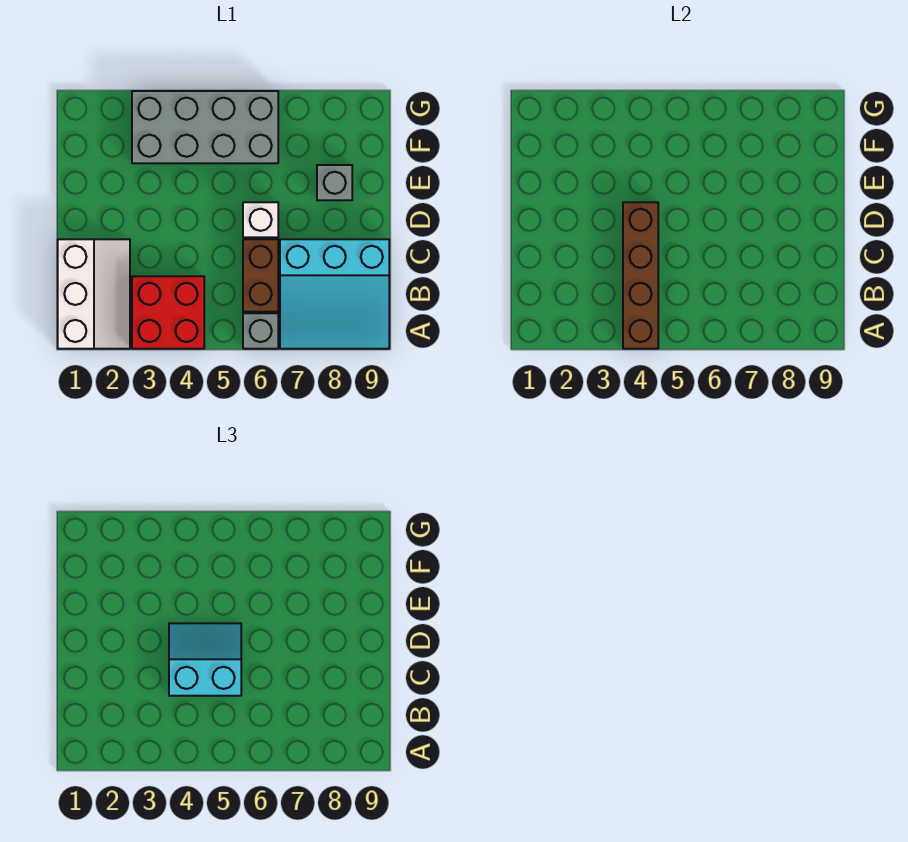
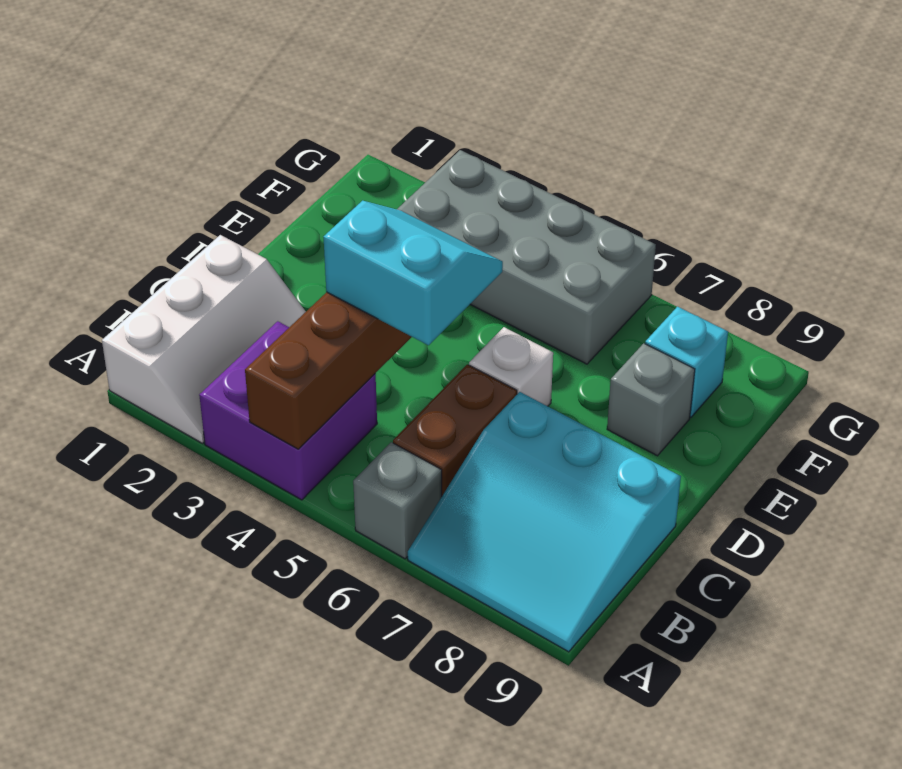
red 2x2 brick [132,276,204,349] -> purple 2x2 brick [199,321,377,500]
none -> cyan 1x1 brick [645,307,728,417]

